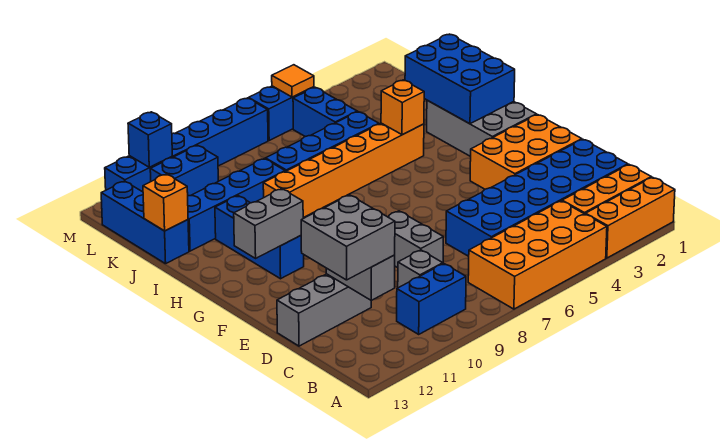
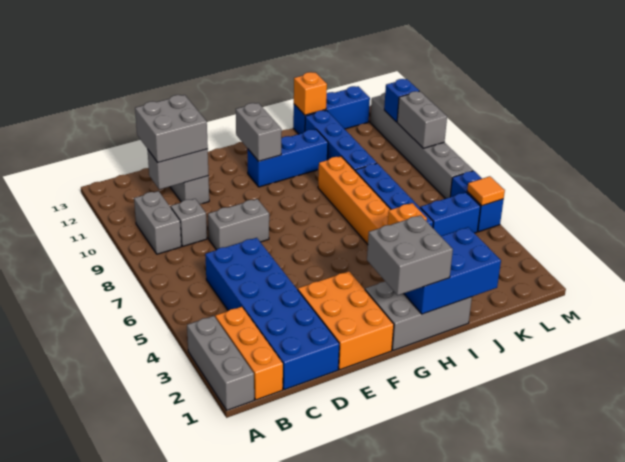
orange 1x3 brick [586,177,675,258] -> grey 1x3 brick [187,316,254,410]
orange 2x4 brick [468,201,607,309] -> none
blue 1x2 brick [397,263,466,334] -> grey 1x2 brick [134,191,181,254]
none -> grey 2x2 brick [367,215,453,295]
blue 1x2 brick [150,145,218,196] -> none
blue 1x6 brick [105,98,268,192] -> grey 1x6 brick [370,93,473,199]
none -> grey 1x2 brick [397,91,447,148]

